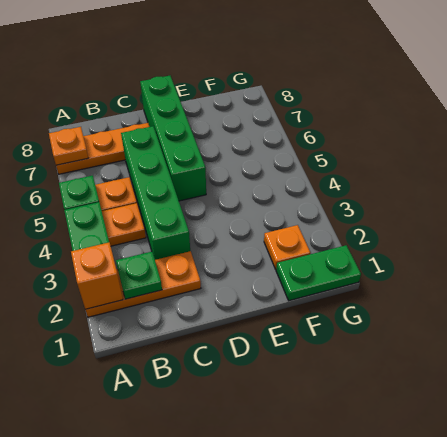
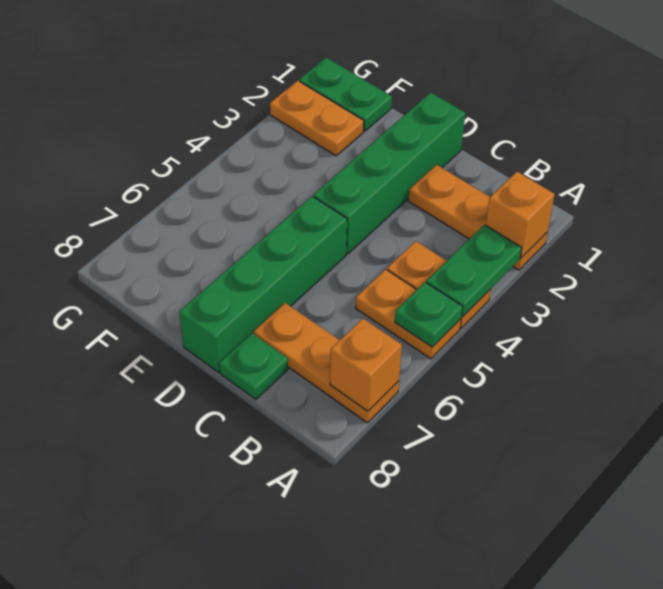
orange 1x1 plate [49,127,88,165] -> orange 1x1 brick [330,319,402,411]
green 1x1 plate [116,252,162,299] -> green 1x1 plate moved to [219,333,288,399]
green 1x4 brick [121,126,190,260] -> green 1x4 brick moved to [313,92,465,254]
orange 1x1 plate [264,225,310,269] -> orange 1x2 plate [270,81,364,156]

